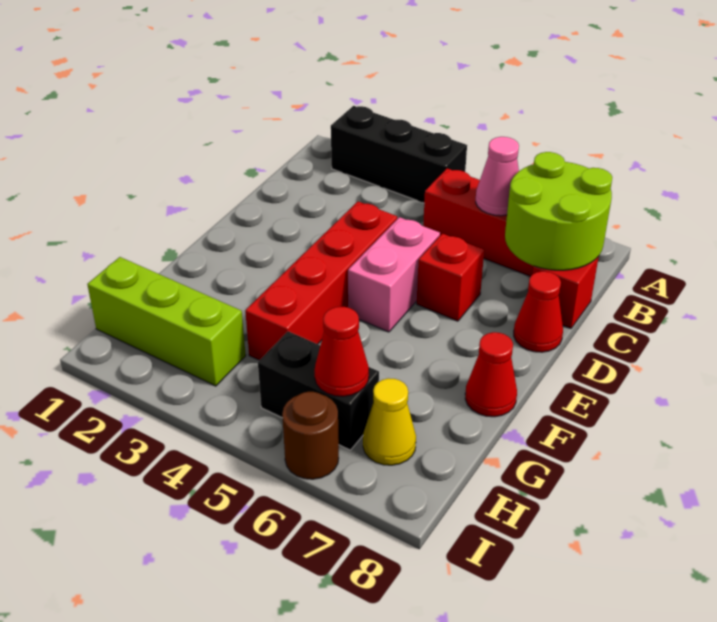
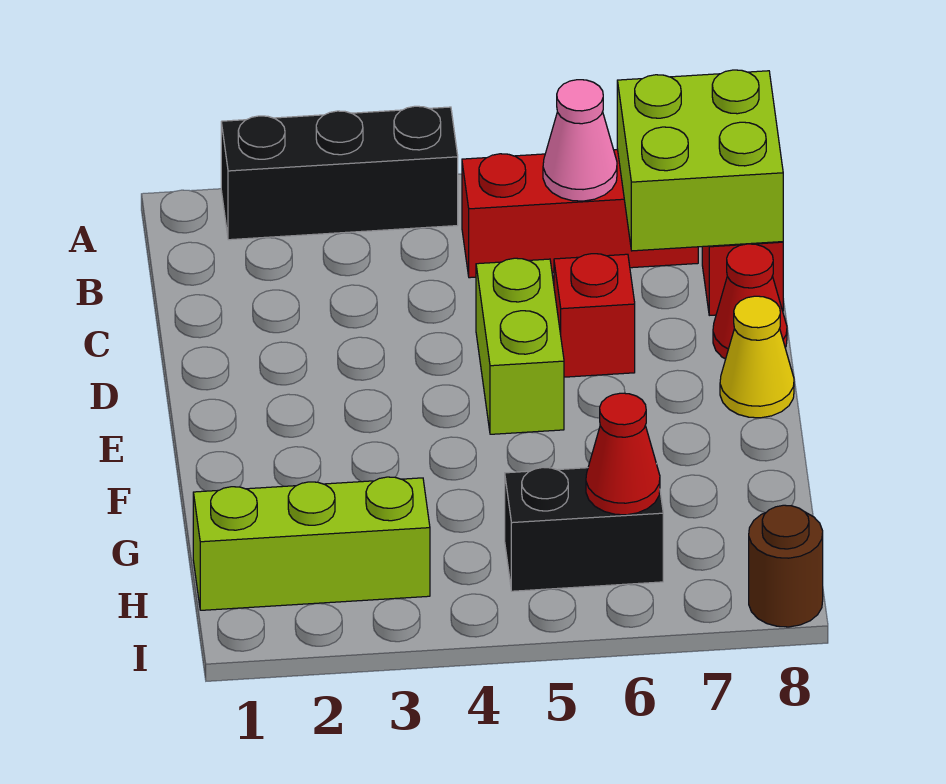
lime 2x2 round brick [505,152,612,270] -> lime 2x2 brick [617,70,783,251]
red 1x4 brick [245,202,397,360] -> none
pink 1x2 brick [348,217,440,332] -> lime 1x2 brick [476,258,564,434]
red 1x1 cone [465,332,517,417] -> none
yellow 1x1 cone [363,378,416,465] -> yellow 1x1 cone moved to [720,296,794,418]
brown 1x1 round brick [282,392,339,479] -> brown 1x1 round brick moved to [749,505,823,627]

